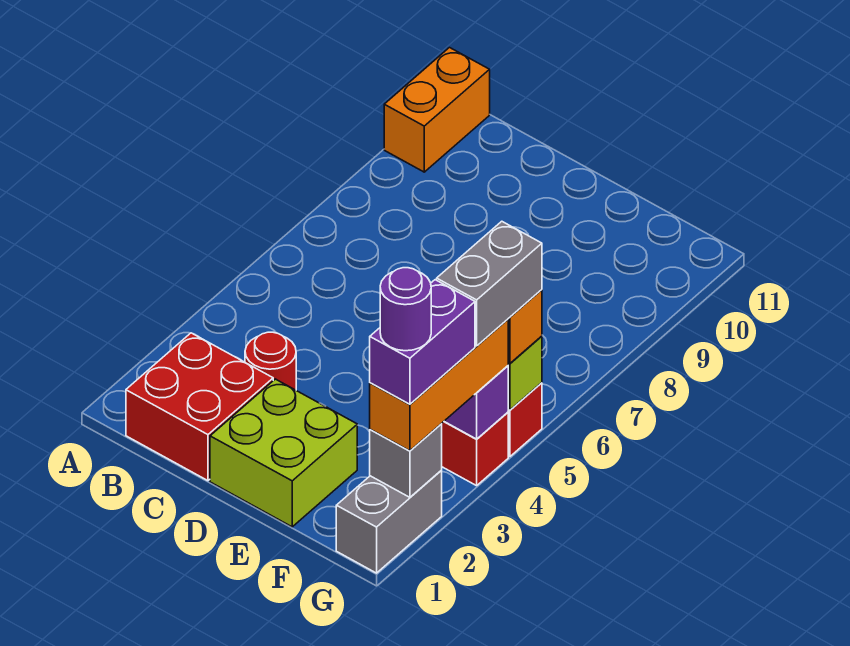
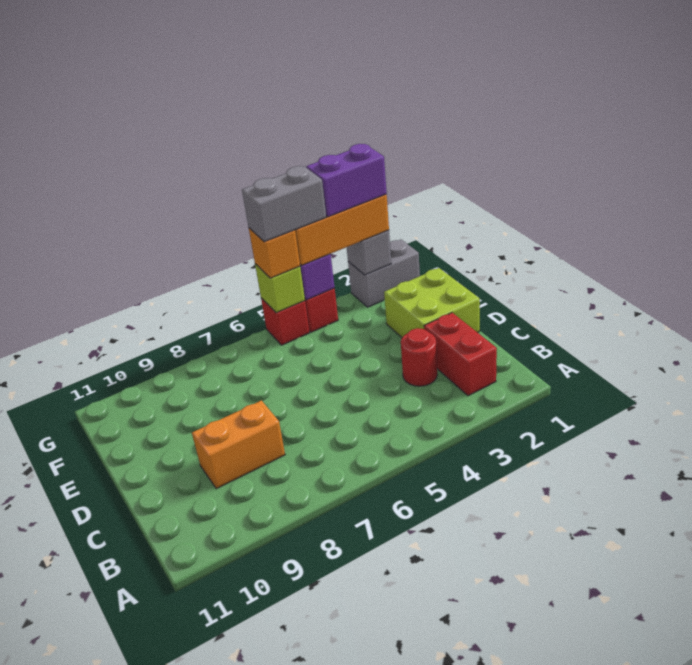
orange 1x2 brick [384,48,490,172] -> orange 1x2 brick moved to [192,400,285,489]
red 2x2 brick [126,333,273,481] -> red 1x2 brick [424,313,497,396]
purple 1x1 round brick [380,268,431,351] -> none

